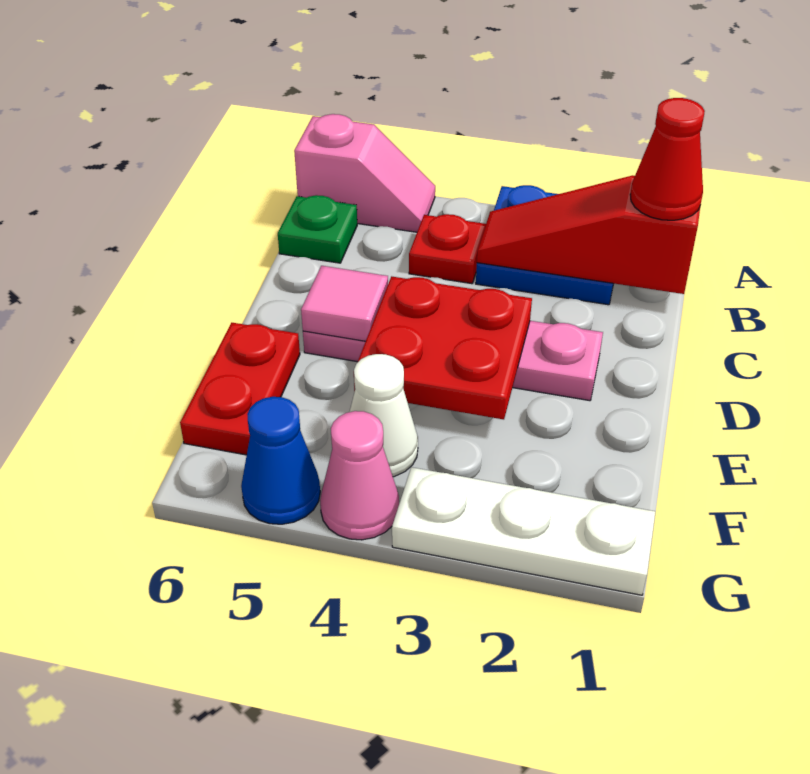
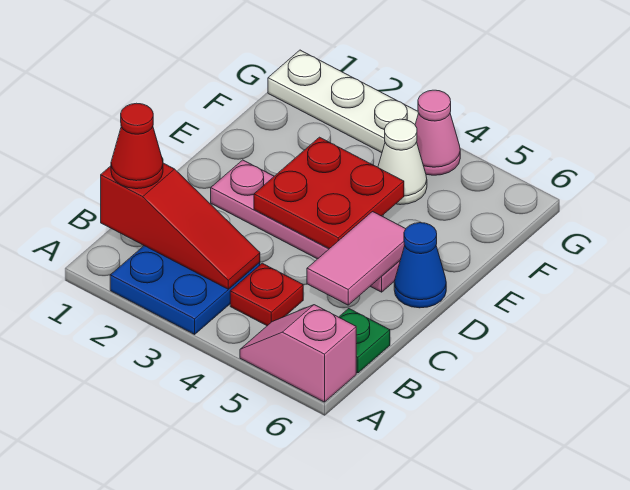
pink 1x1 tile [301,266,388,341] -> pink 1x2 tile [307,212,405,305]
red 1x2 plate [180,323,300,455] -> none
blue 1x1 cone [241,397,320,524] -> blue 1x1 cone moved to [394,223,446,308]

